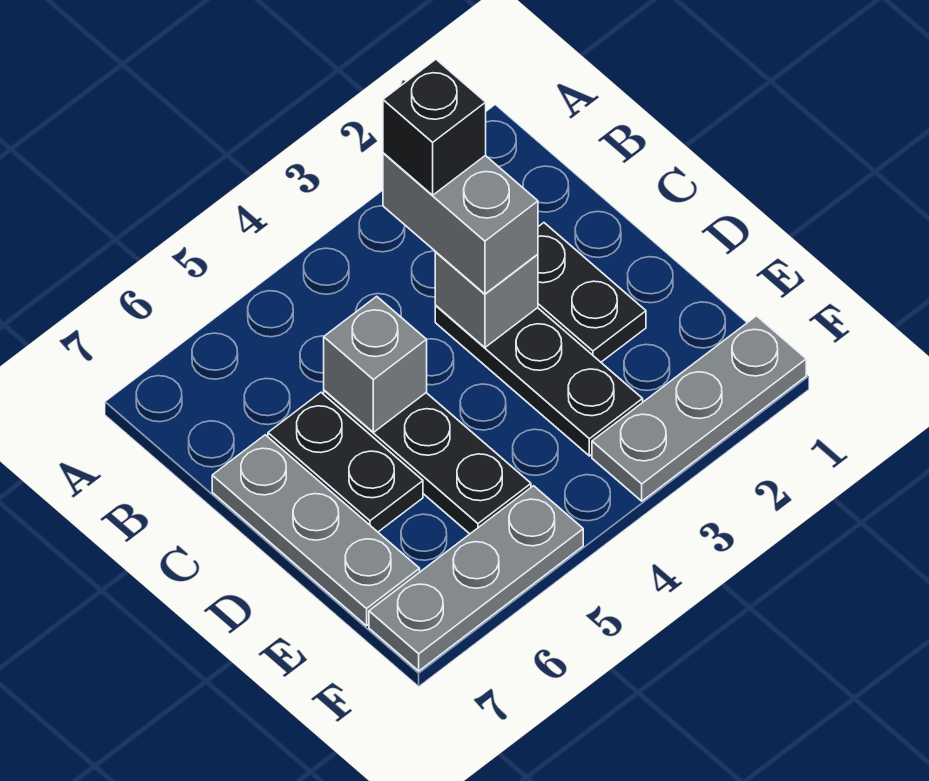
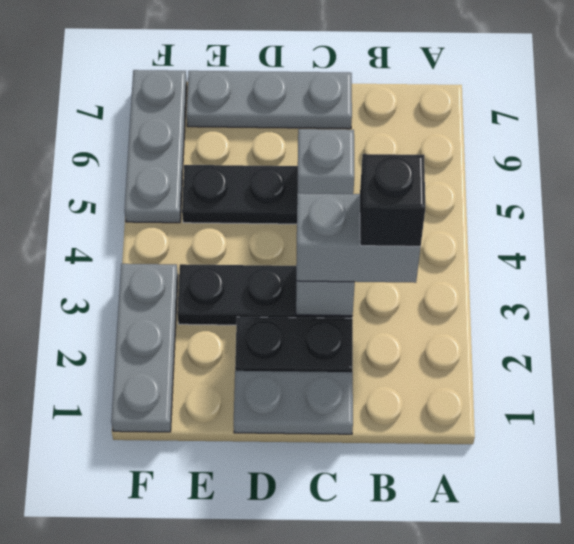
none -> grey 1x2 plate [234,371,353,434]
black 1x2 plate [268,393,423,532] -> none

